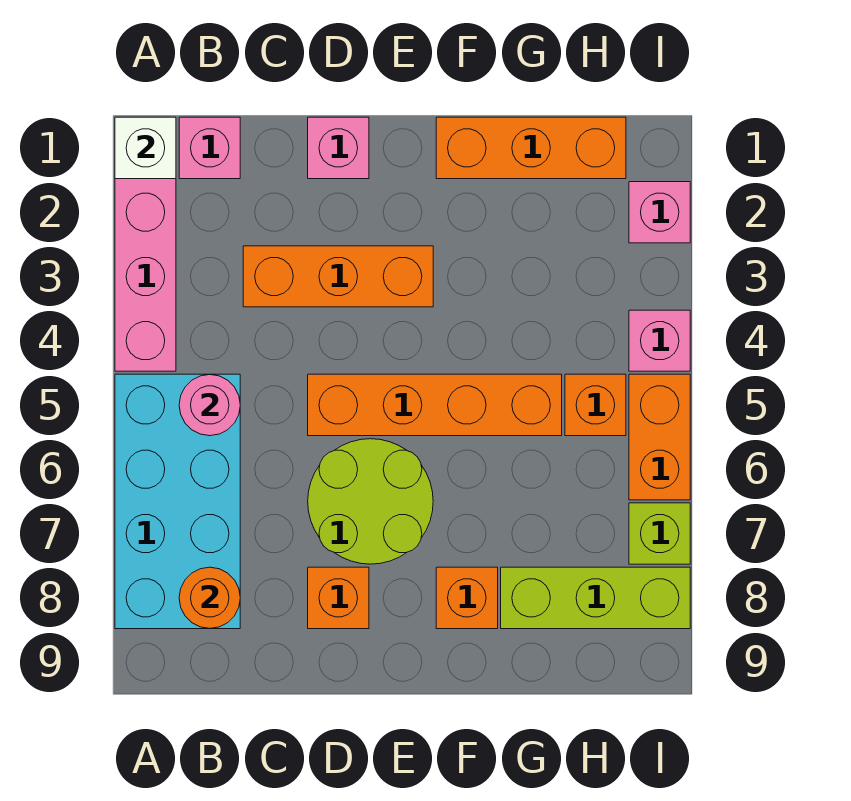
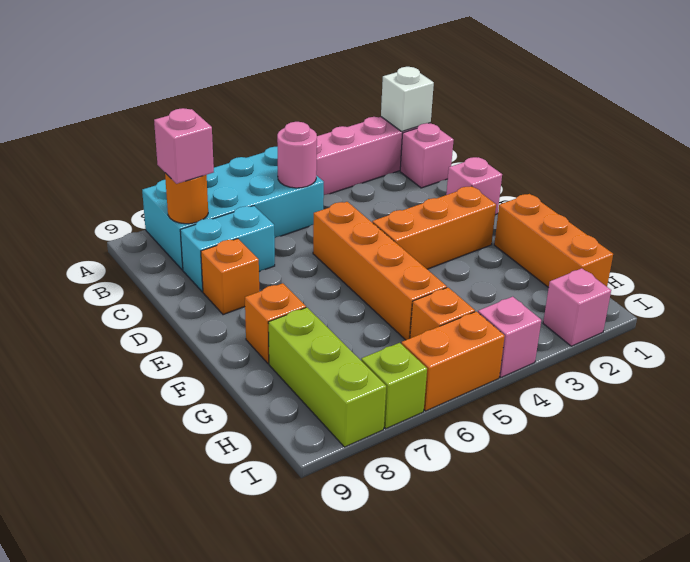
none -> pink 1x1 brick [154,108,214,184]
orange 1x3 brick [243,246,433,307] -> orange 1x3 brick turned to [372,186,496,269]
none -> cyan 1x2 brick [180,206,275,292]
lime 2x2 round brick [308,439,433,564] -> none

